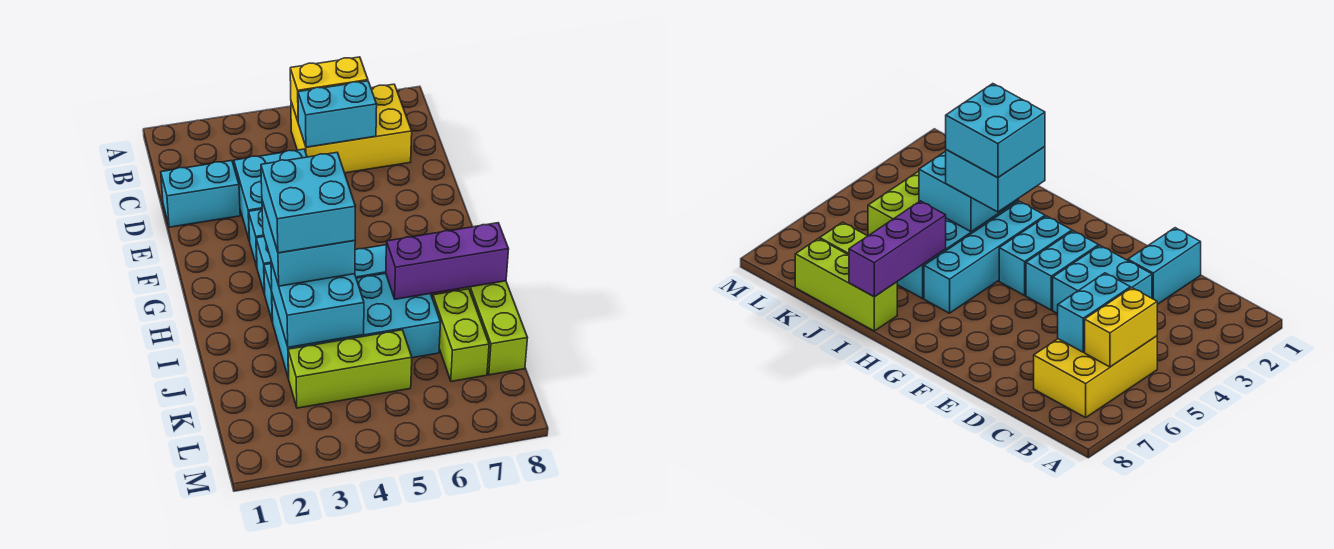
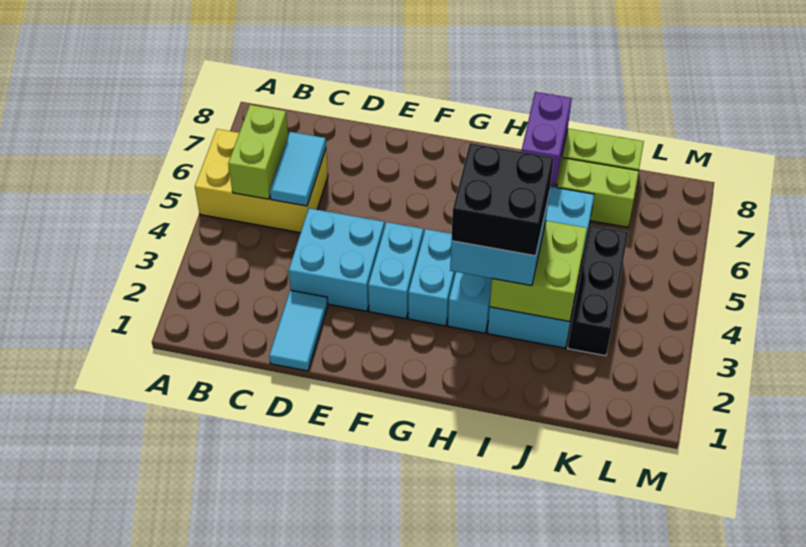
yellow 2x3 brick [291,84,412,173] -> yellow 2x3 brick turned to [195,129,328,233]
yellow 1x2 brick [290,57,368,121] -> lime 1x2 brick [228,105,288,199]
cyan 1x2 brick [298,81,377,147] -> cyan 1x2 tile [270,132,326,206]
cyan 1x2 brick [161,161,240,227] -> cyan 1x2 tile [269,290,328,371]
cyan 2x2 brick [261,153,356,253] -> black 2x2 brick [451,143,554,256]
cyan 2x2 brick [271,262,364,347] -> lime 2x2 brick [490,221,587,322]
purple 1x3 brick [386,223,509,299] -> purple 1x2 brick [521,92,572,185]
lime 1x3 brick [288,330,412,408] -> black 1x3 brick [568,226,628,356]

